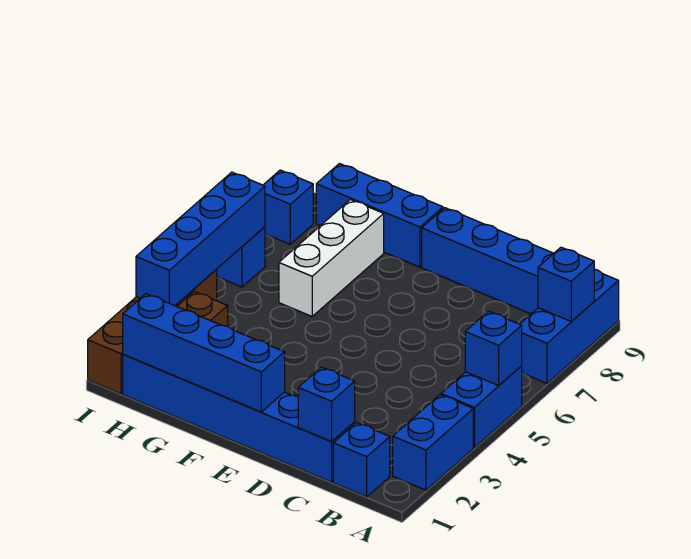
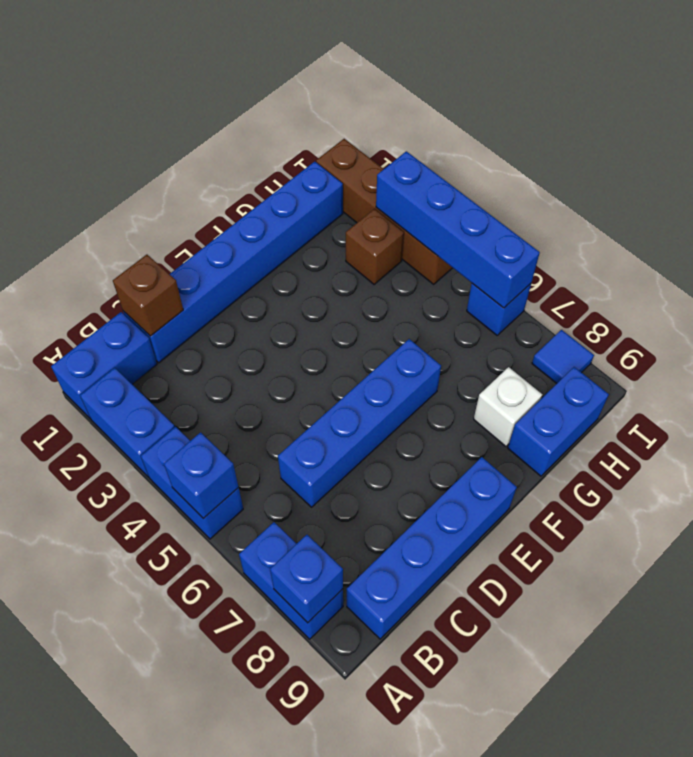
blue 1x3 brick [520,269,619,383] -> blue 1x2 brick [239,522,343,639]
blue 1x1 brick [333,423,390,497] -> blue 1x2 brick [51,312,157,418]
blue 1x1 brick [298,367,355,441] -> brown 1x1 brick [113,255,183,336]
blue 1x4 brick [123,294,285,412] -> blue 1x4 brick moved to [278,339,441,507]
blue 1x3 brick [316,164,443,267] -> blue 1x2 brick [508,367,609,476]
white 1x3 brick [279,200,384,316] -> white 1x1 brick [474,367,542,446]
blue 1x1 brick [264,170,313,244] -> blue 1x1 tile [532,330,594,384]

